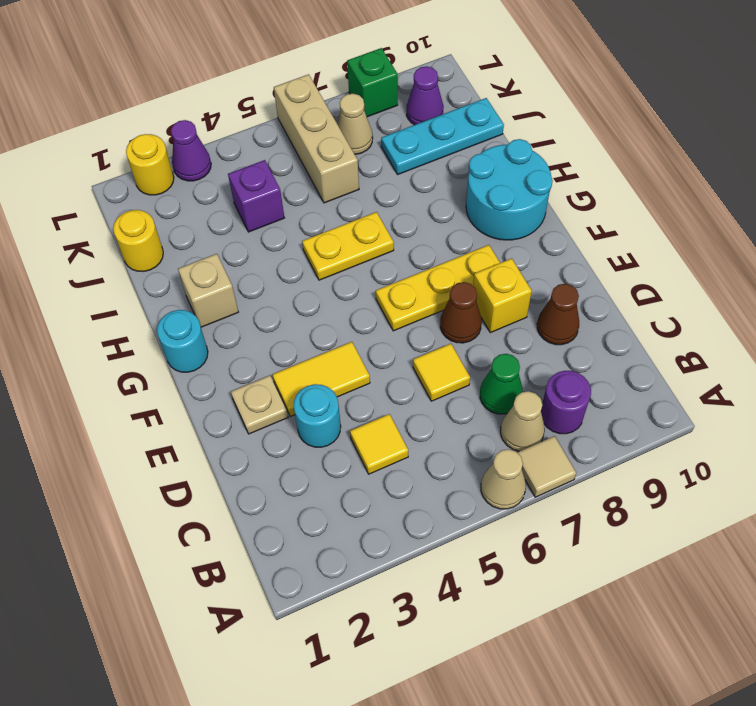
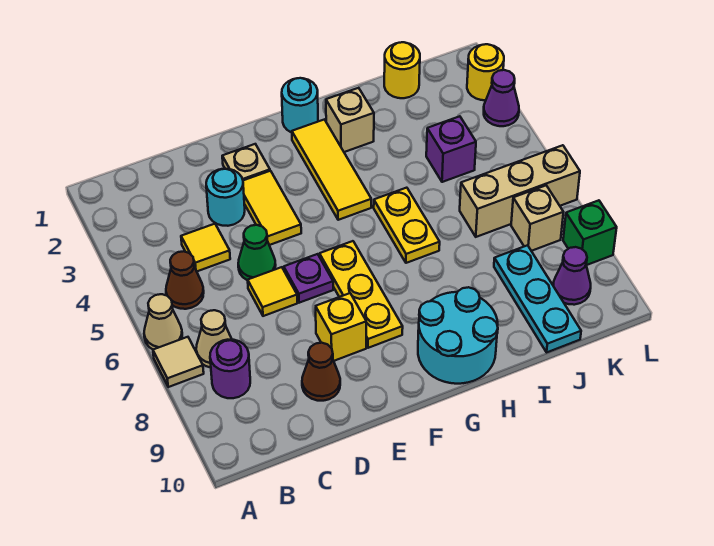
green 1x1 cone [480,354,523,414] -> green 1x1 cone moved to [238,225,276,280]
none -> purple 1x1 plate [284,254,333,303]
brown 1x1 cone [440,282,482,343] -> brown 1x1 cone moved to [166,251,204,309]
none -> yellow 1x3 tile [292,119,371,220]
tan 1x1 cone [337,94,373,154] -> tan 1x1 brick [511,186,563,251]

